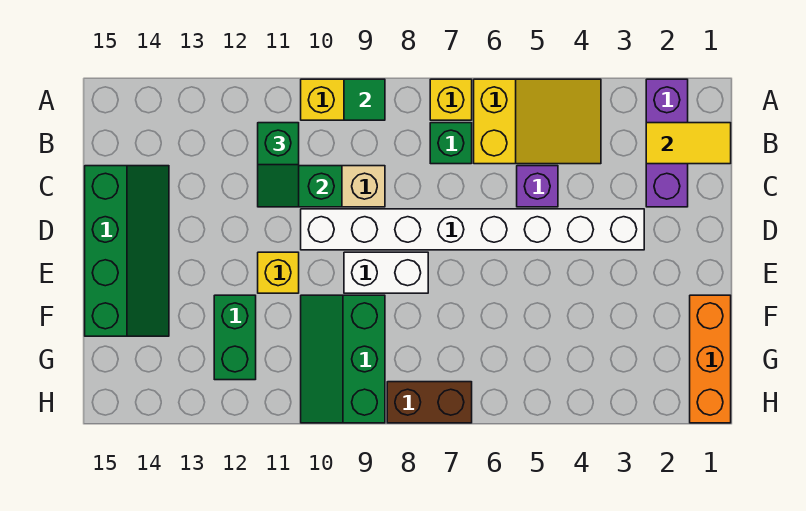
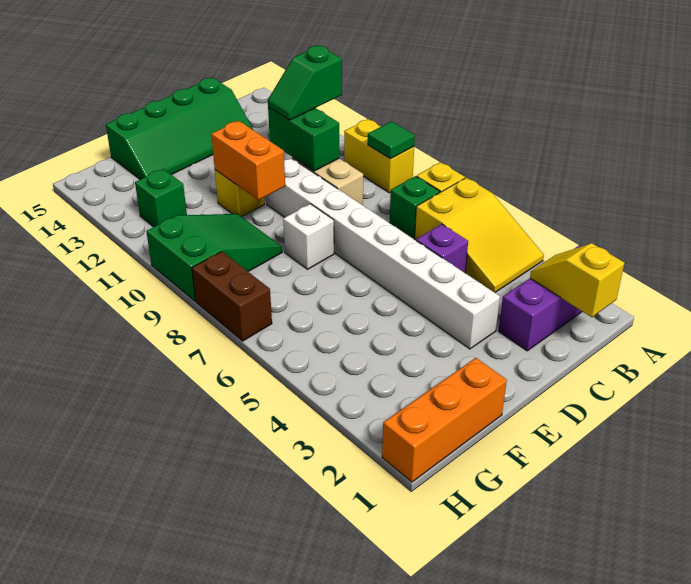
yellow 1x2 tile [646,123,731,164] -> yellow 1x2 slope [530,243,624,317]
white 1x2 brick [344,252,428,293] -> white 1x1 brick [283,204,334,269]
none -> orange 1x2 brick [211,121,285,200]
green 2x3 slope [301,295,385,423] -> green 2x3 slope turned to [146,214,282,301]
green 1x2 brick [214,295,256,380] -> green 1x1 brick [135,169,187,227]

